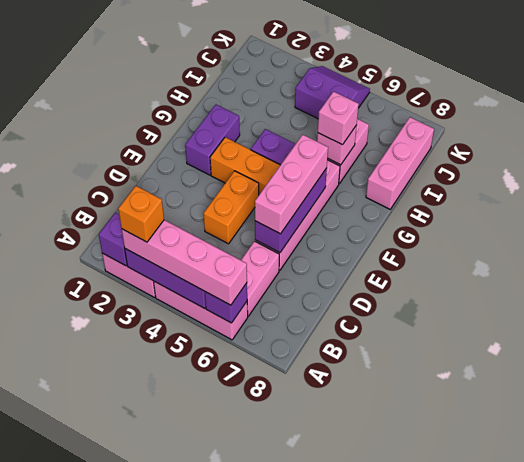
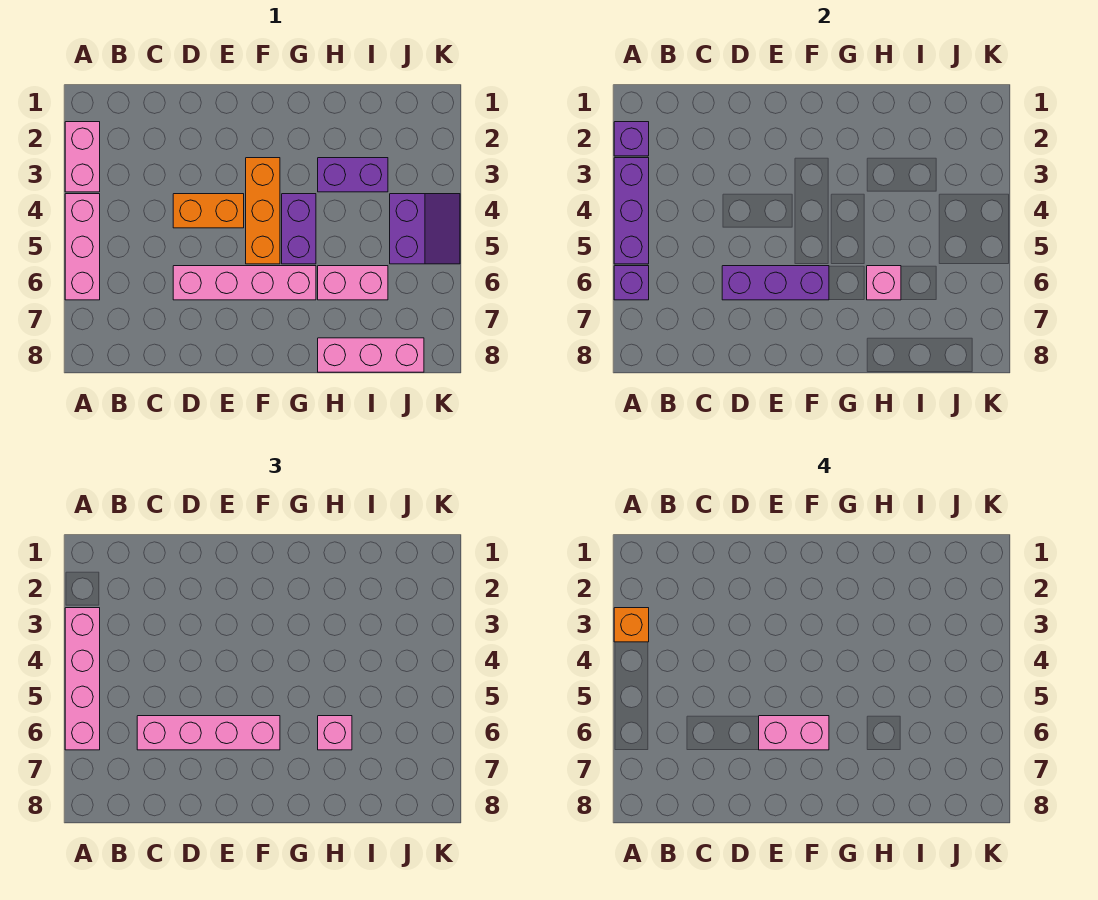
pink 1x2 brick [241,241,279,316] -> pink 1x2 brick moved to [759,716,829,750]
pink 1x3 brick [255,135,328,234] -> pink 1x4 brick [137,716,280,750]
purple 1x2 brick [185,105,240,175] -> purple 1x2 brick moved to [318,158,388,192]

